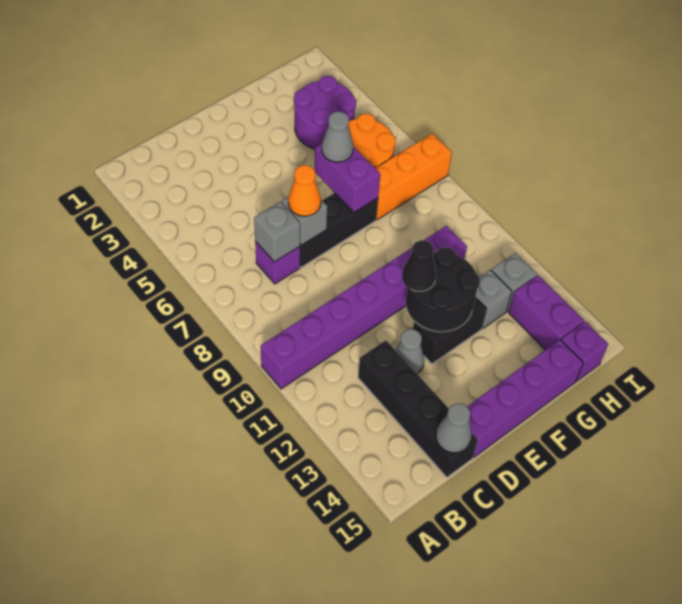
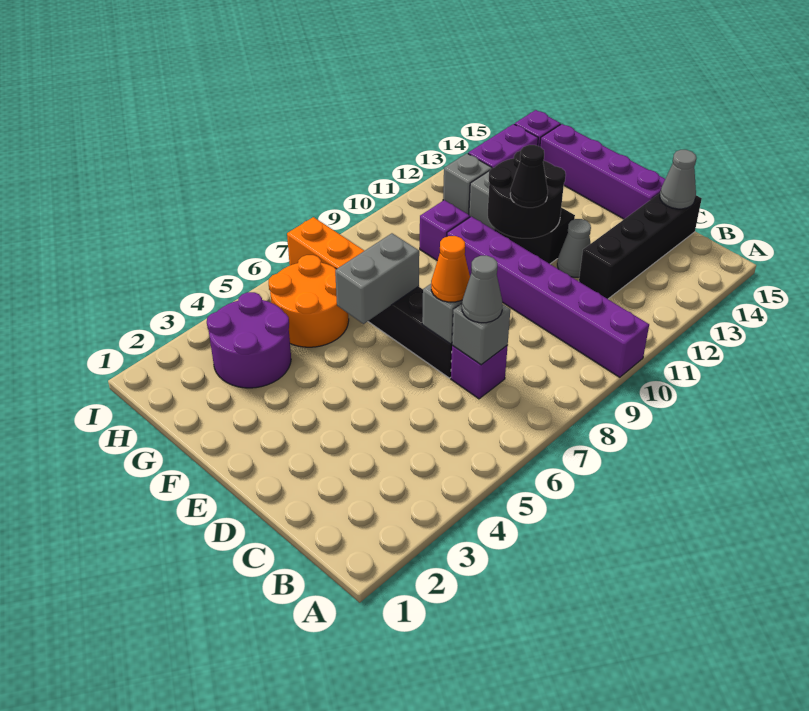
purple 1x2 brick [315,144,380,212] -> grey 1x2 brick [335,233,419,324]
grey 1x1 cone [322,112,353,162] -> grey 1x1 cone moved to [462,256,503,323]

